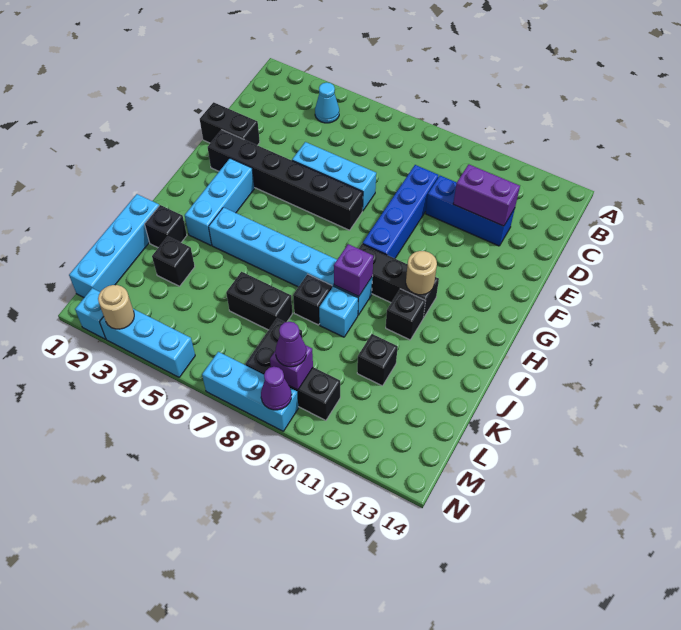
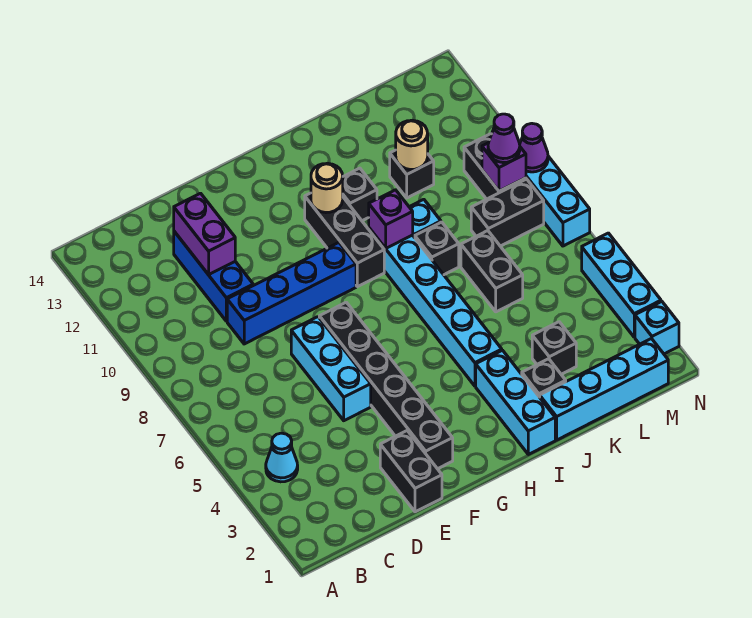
cyan 1x3 brick [185,158,254,245] -> cyan 1x3 brick turned to [476,350,555,454]
tan 1x1 round brick [98,285,134,329] -> tan 1x1 round brick moved to [396,120,428,170]

